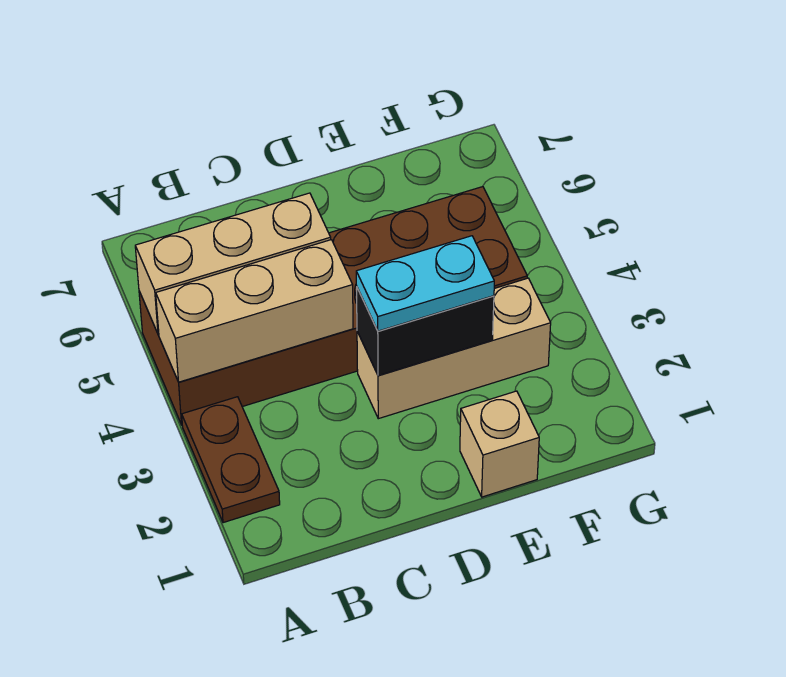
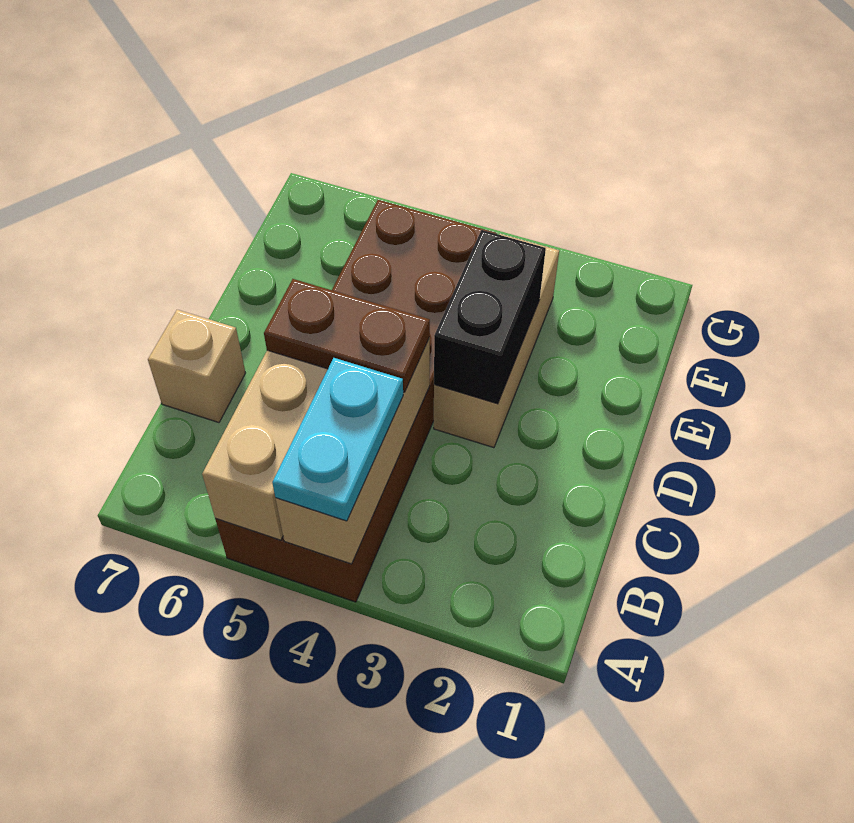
brown 1x2 plate [182,397,280,523] -> brown 1x2 plate moved to [264,279,430,392]
cyan 1x2 plate [356,236,494,331] -> cyan 1x2 plate moved to [272,358,403,521]
tan 1x1 brick [460,391,539,497] -> tan 1x1 brick moved to [148,310,245,423]

